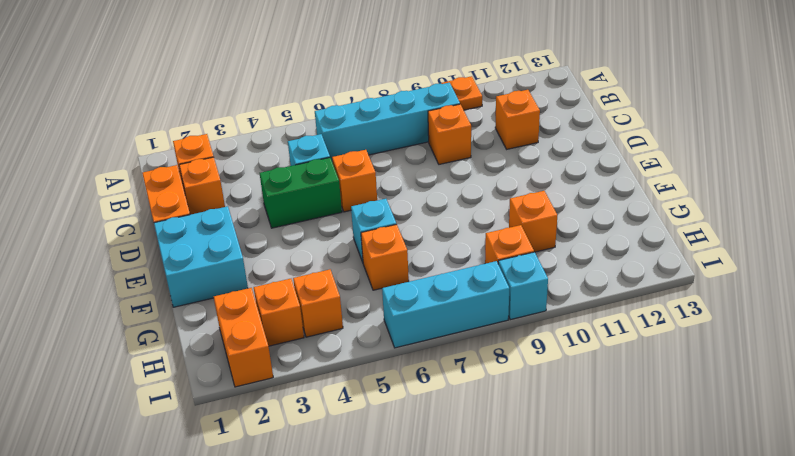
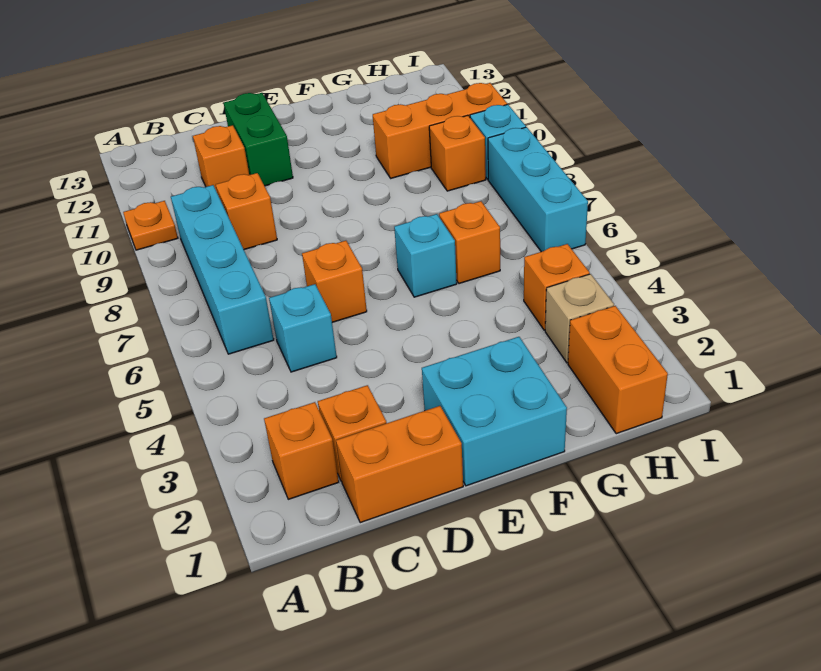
green 1x2 brick [260,158,342,228] -> green 1x2 brick moved to [224,93,293,186]
orange 1x1 brick [509,191,557,252] -> orange 1x3 brick [373,83,507,178]
orange 1x2 brick [214,288,273,387] -> orange 1x2 brick turned to [568,306,668,434]
orange 1x1 brick [254,279,304,346] -> tan 1x1 brick [545,274,614,363]

